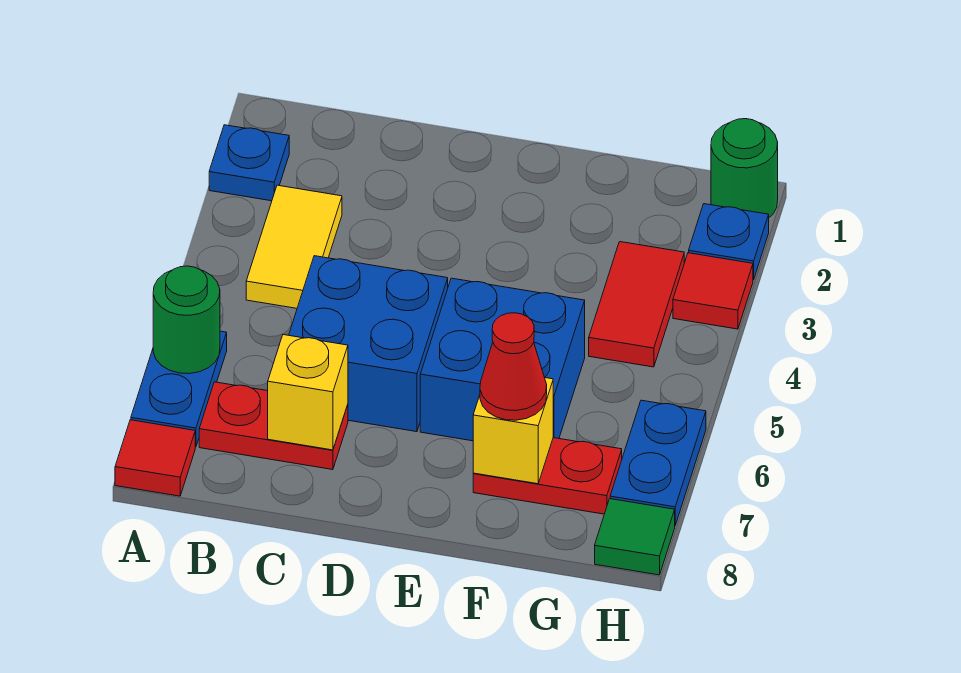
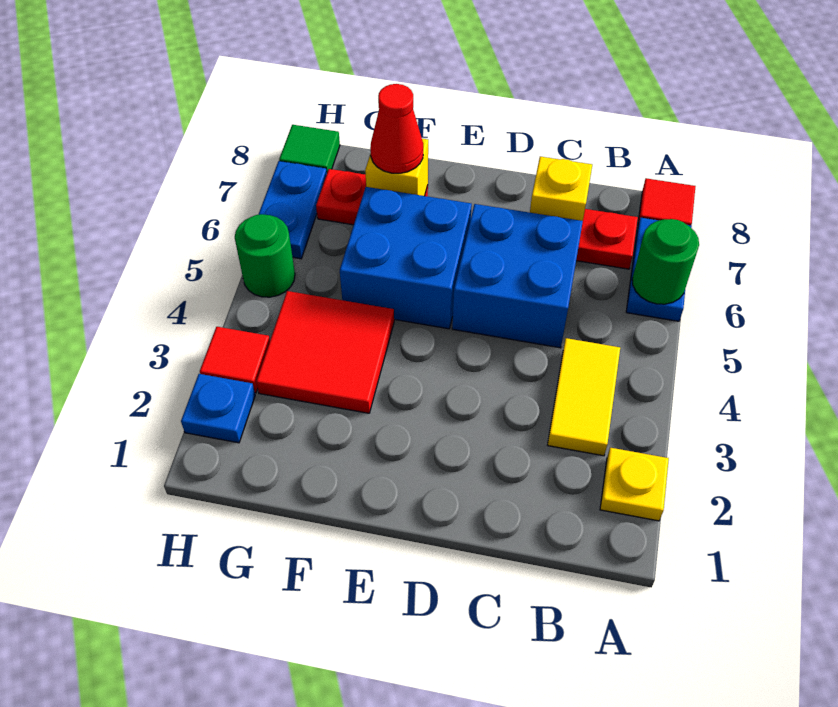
blue 1x1 plate [209,125,289,201] -> yellow 1x1 plate [600,448,669,521]
red 1x2 tile [589,242,684,367] -> red 2x2 tile [256,291,394,413]
green 1x1 round brick [711,119,778,217] -> green 1x1 round brick moved to [235,214,295,297]

